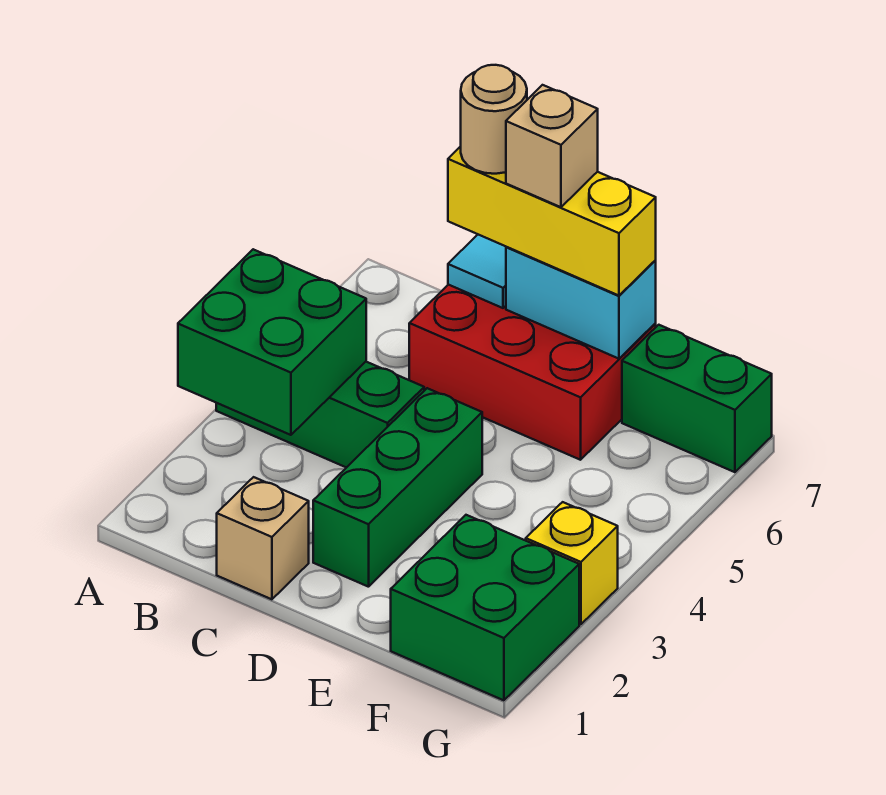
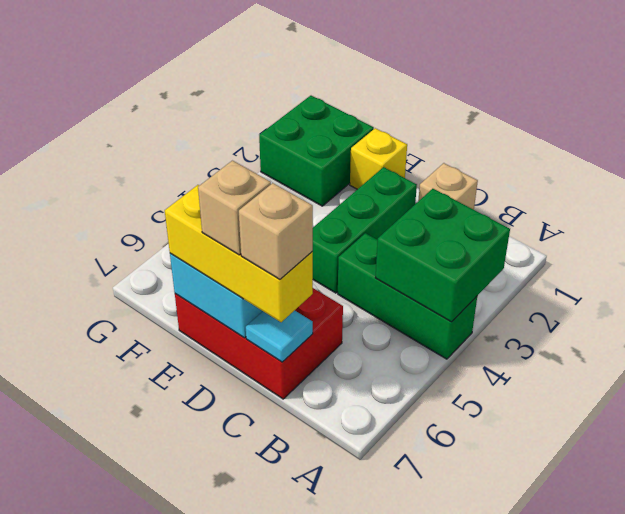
tan 1x1 round brick [461,65,527,174] -> tan 1x1 brick [239,183,313,280]
green 1x2 brick [622,325,772,472] -> none
yellow 1x1 brick [526,502,618,624] -> yellow 1x1 brick moved to [350,128,407,189]

